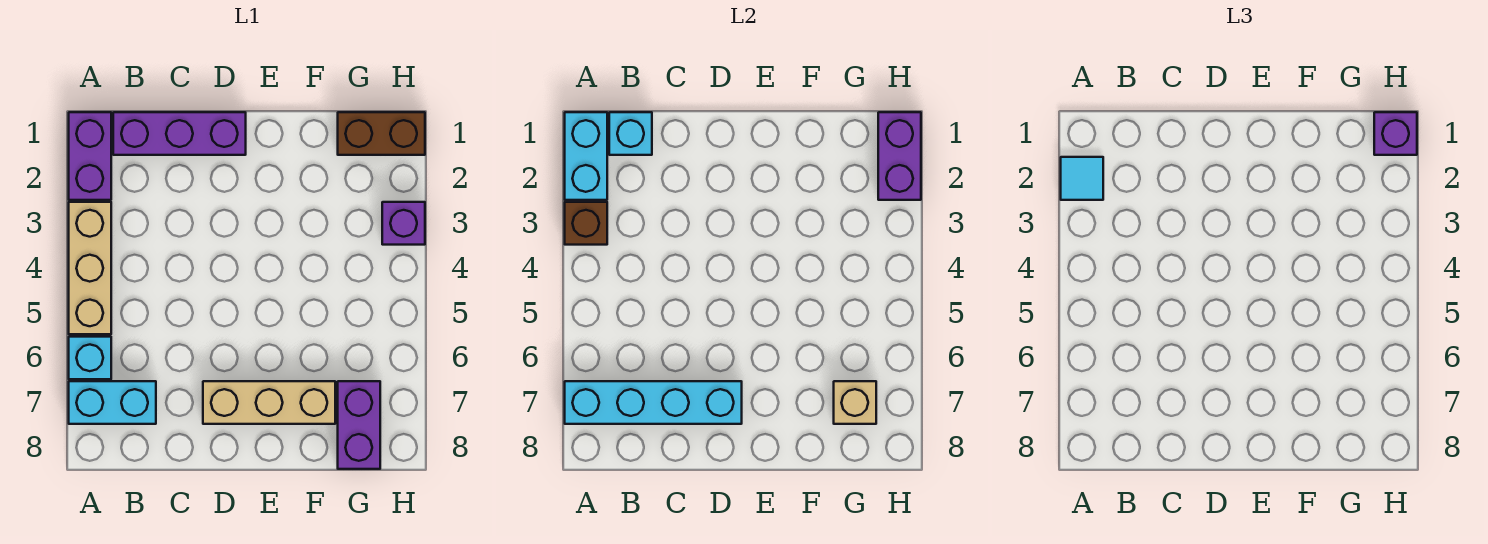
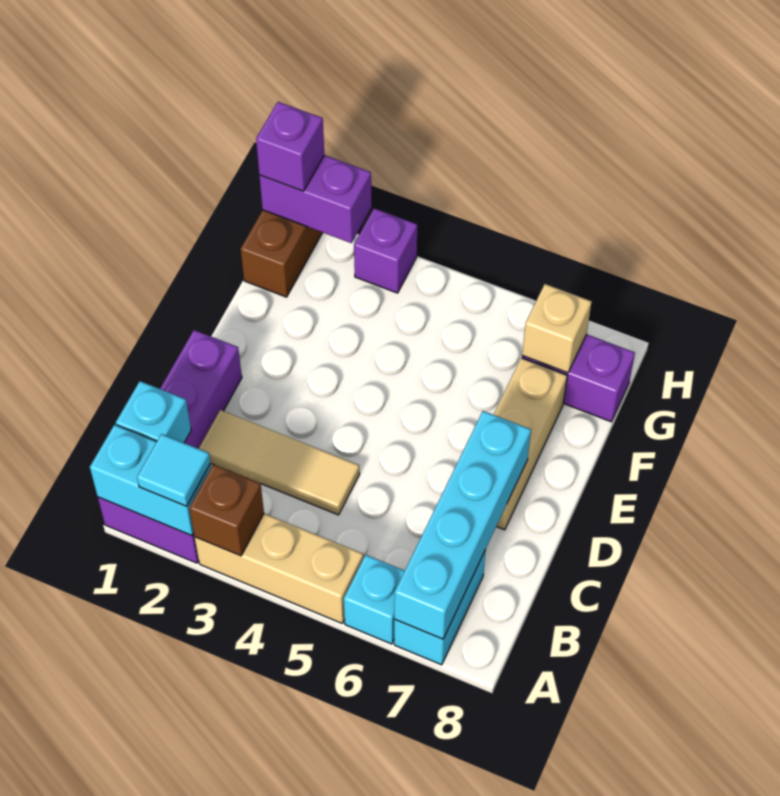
none -> tan 1x3 tile [199,410,360,515]

